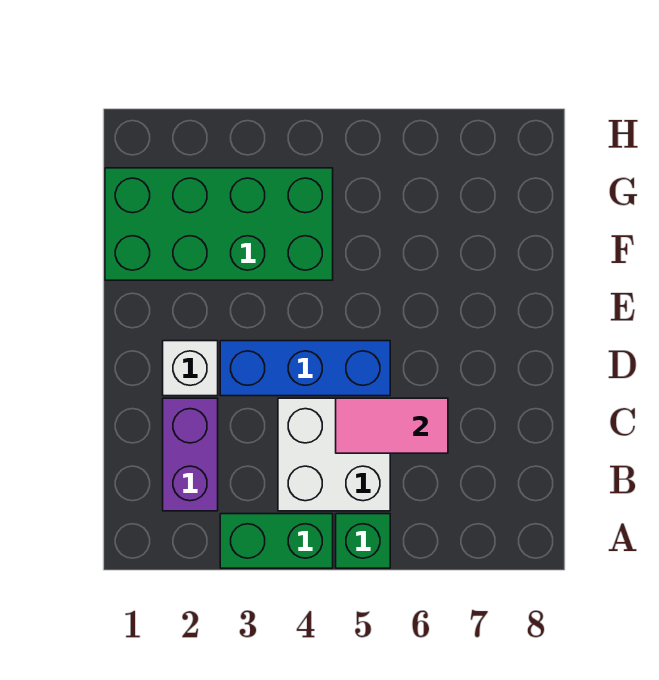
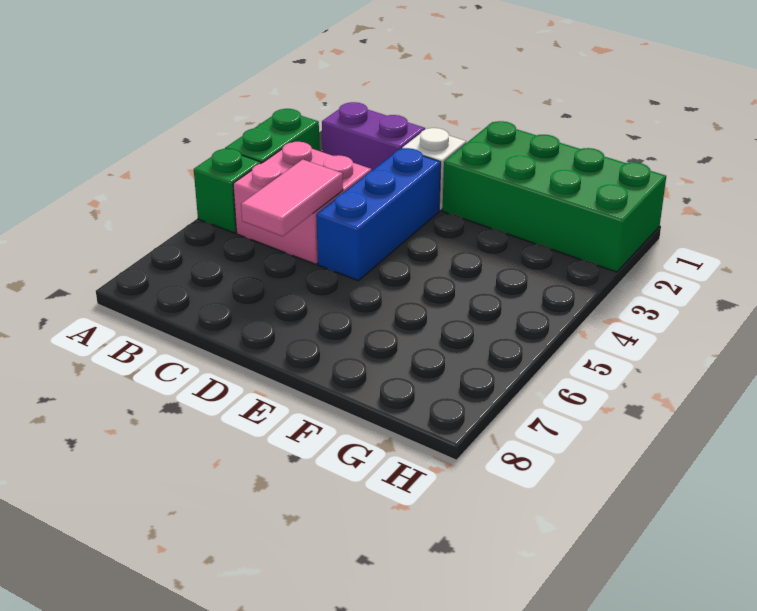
white 2x2 brick [278,398,390,511] -> pink 2x2 brick [233,142,372,264]
green 2x4 brick [105,168,333,280] -> green 2x4 brick turned to [442,121,666,272]

